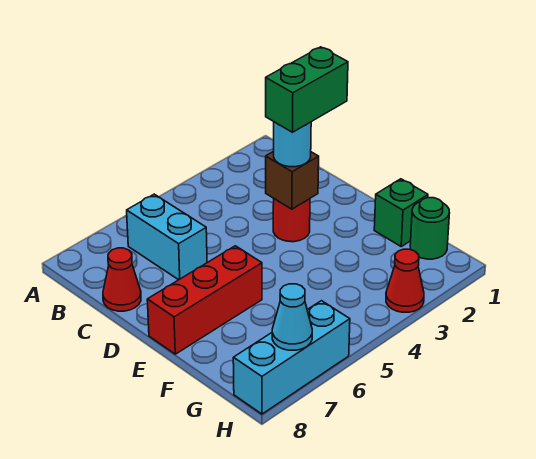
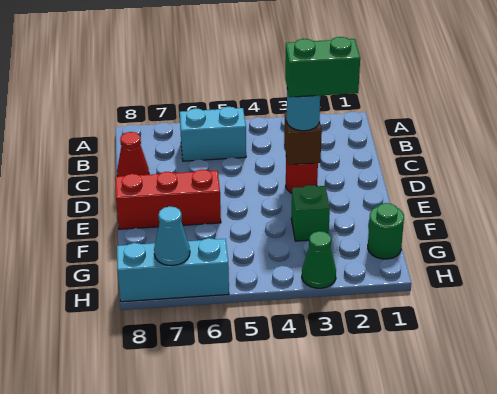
cyan 1x2 brick [127,194,207,280] -> cyan 1x2 brick turned to [180,107,246,161]
green 1x1 brick [374,179,428,246] -> green 1x1 brick moved to [291,185,330,241]
red 1x1 cone [386,249,424,312] -> green 1x1 cone [302,231,336,288]

